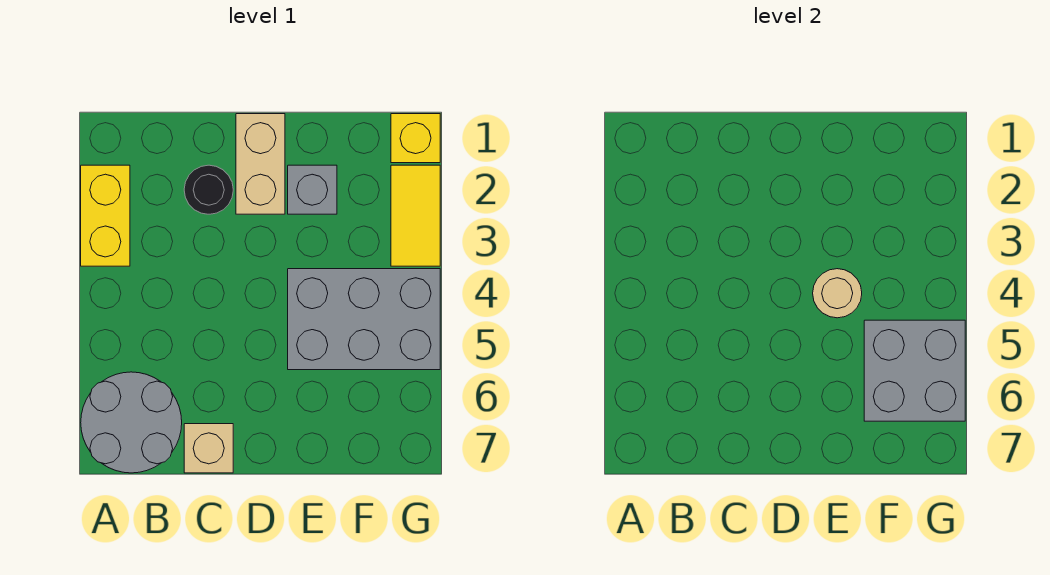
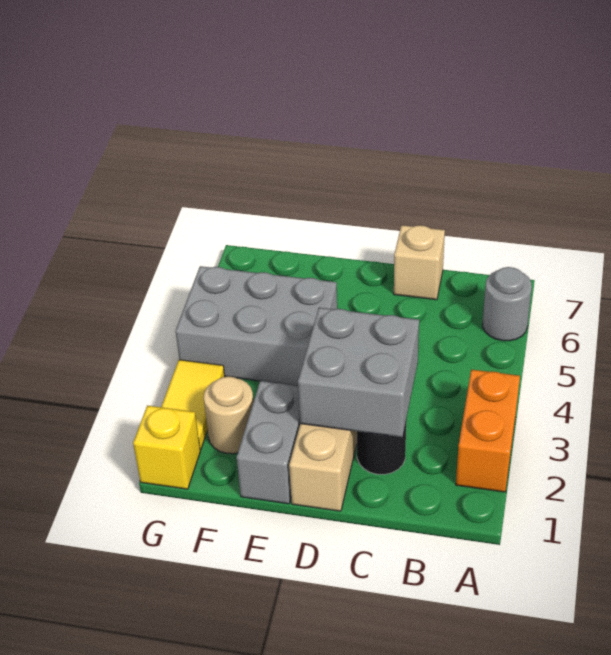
yellow 1x2 brick [81,165,130,266] -> orange 1x2 brick [456,370,520,492]
grey 2x2 round brick [81,372,182,473] -> grey 1x1 round brick [483,267,532,341]
grey 1x1 brick [288,165,337,214] -> grey 1x2 brick [237,381,300,504]
tan 1x1 round brick [813,269,862,318] -> tan 1x1 round brick moved to [204,376,253,454]
grey 2x2 brick [864,320,965,421] -> grey 2x2 brick moved to [298,308,419,437]

